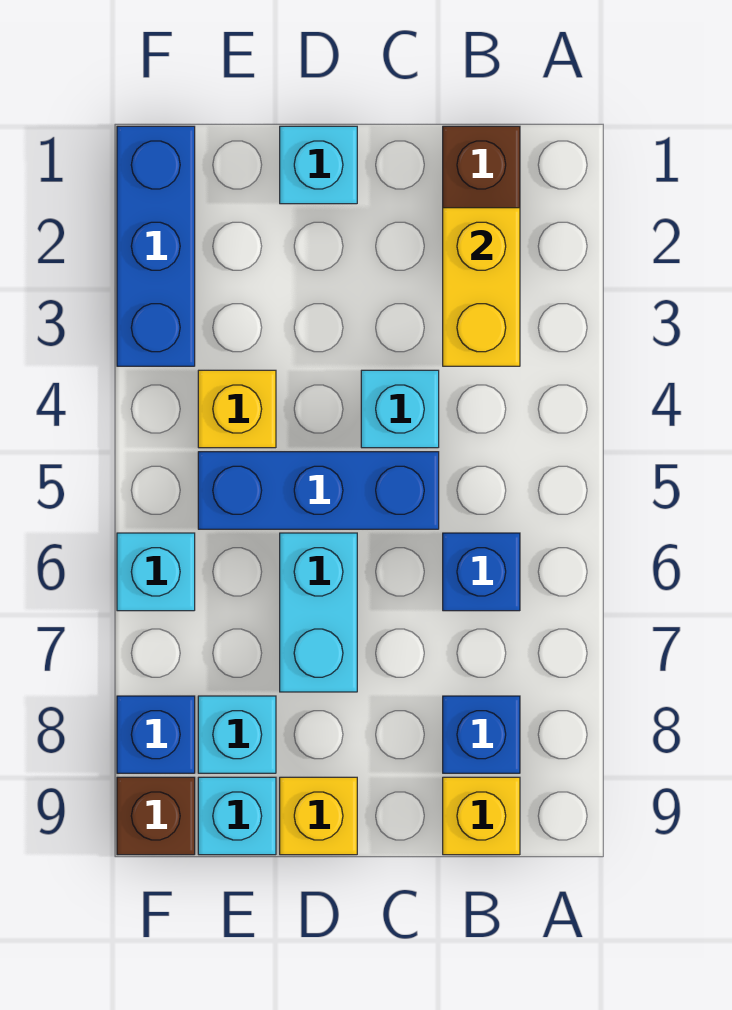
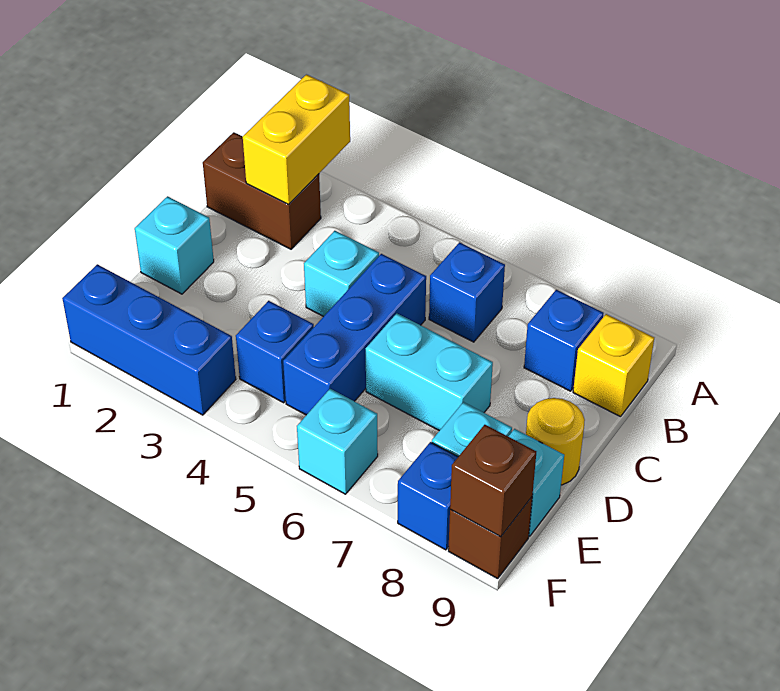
yellow 1x2 brick [443,208,520,366] -> yellow 1x2 brick turned to [243,75,350,204]
yellow 1x1 brick [280,777,357,855] -> yellow 1x1 round brick [526,398,585,485]
yellow 1x1 brick [198,370,276,448] -> blue 1x1 brick [236,301,314,403]
none -> brown 1x1 brick [450,425,536,537]

